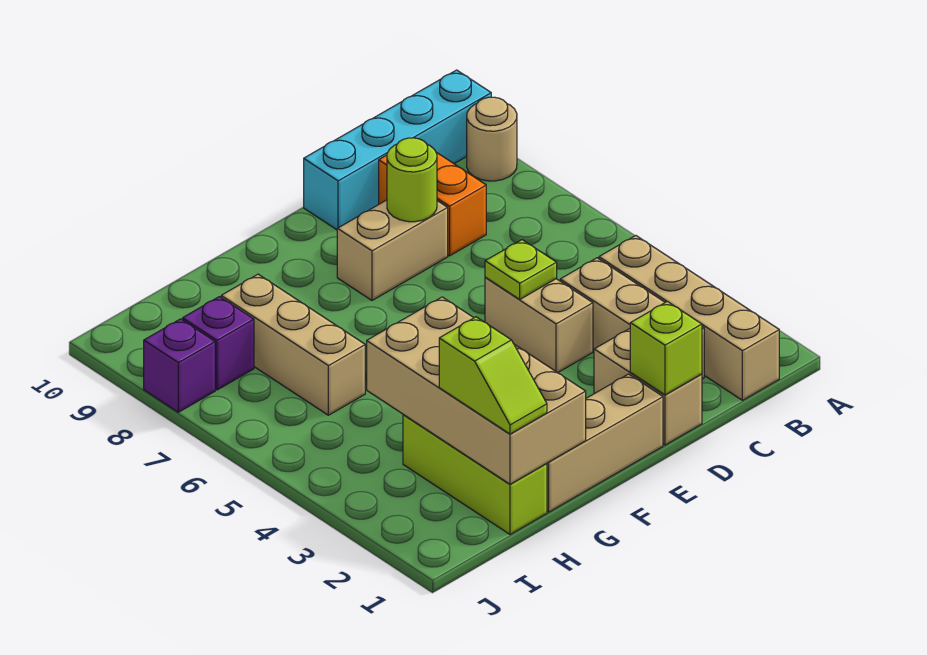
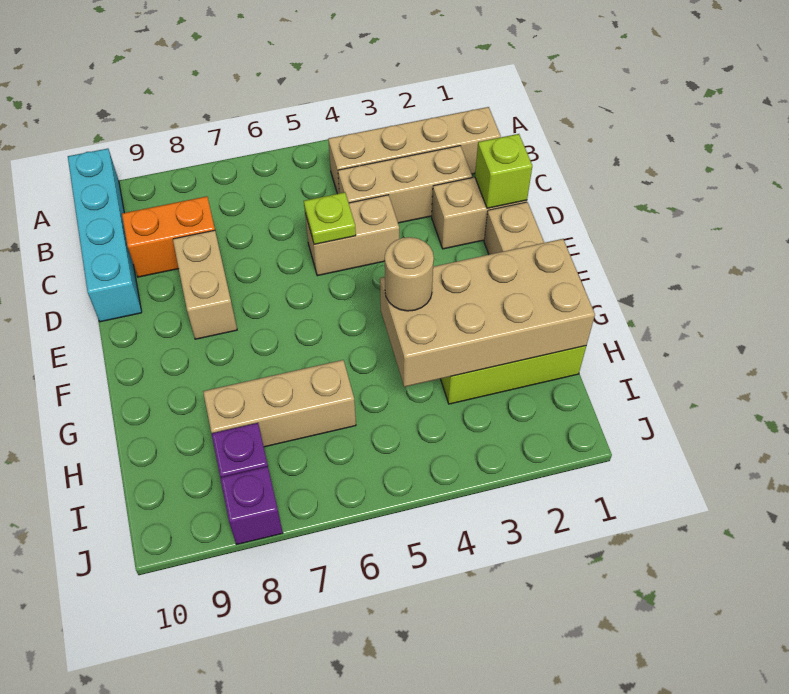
tan 1x1 round brick [467,97,517,181] -> tan 1x1 round brick moved to [385,237,434,311]
lime 1x1 round brick [387,138,437,222] -> none
lime 1x2 slope [439,317,547,434] -> none

